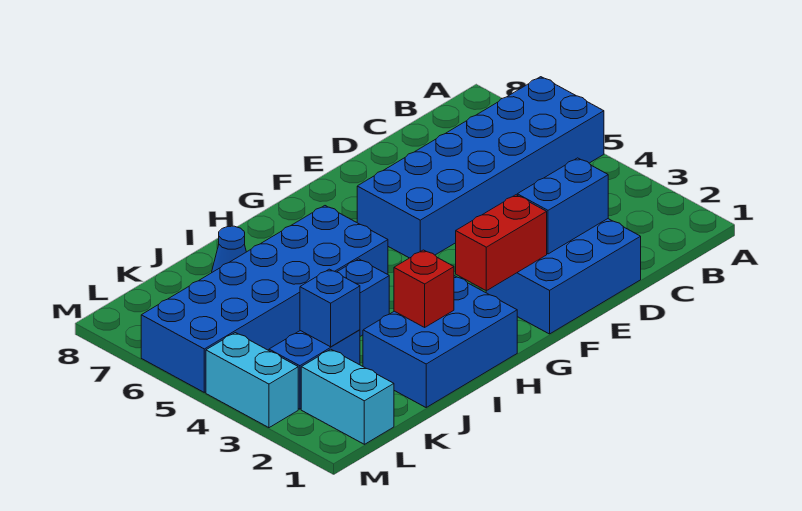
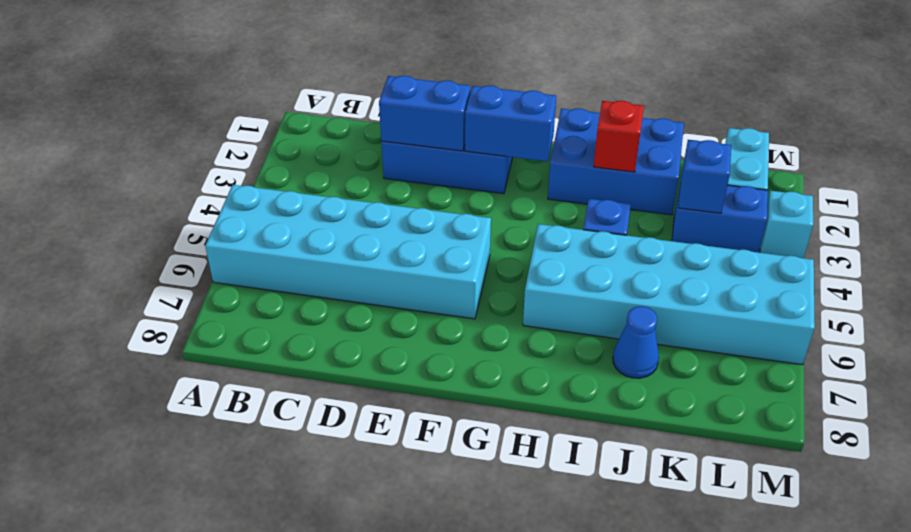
blue 2x6 brick [357,77,604,258] -> cyan 2x6 brick [205,185,491,319]
red 1x2 brick [456,195,547,291] -> blue 1x2 brick [465,85,556,161]
blue 2x6 brick [141,206,388,392] -> cyan 2x6 brick [523,224,815,365]
cyan 1x2 brick [206,333,298,428] -> cyan 1x1 brick [760,191,813,258]

